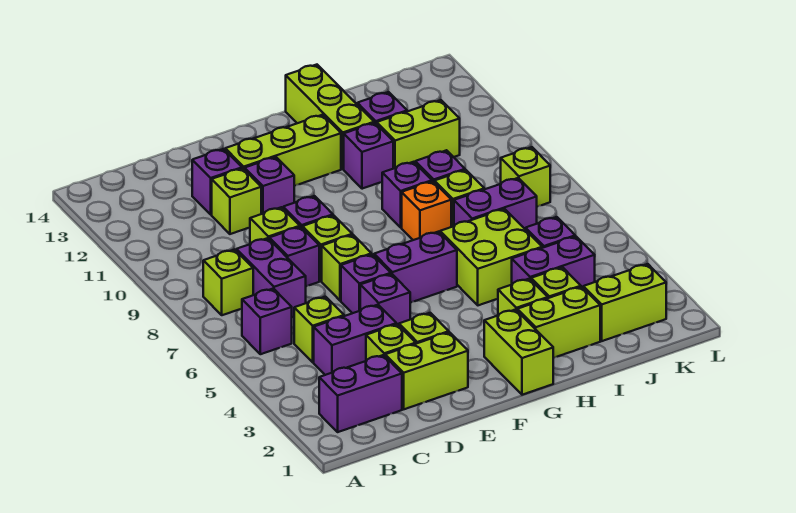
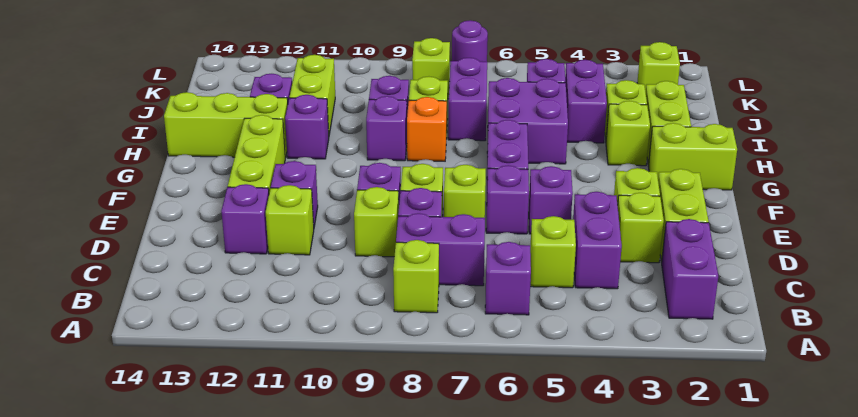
lime 2x2 brick [440,209,542,305] -> purple 2x2 brick [487,78,568,164]
lime 1x2 brick [583,264,666,341] -> lime 1x1 brick [637,42,680,92]
none -> purple 1x1 round brick [452,20,488,62]

